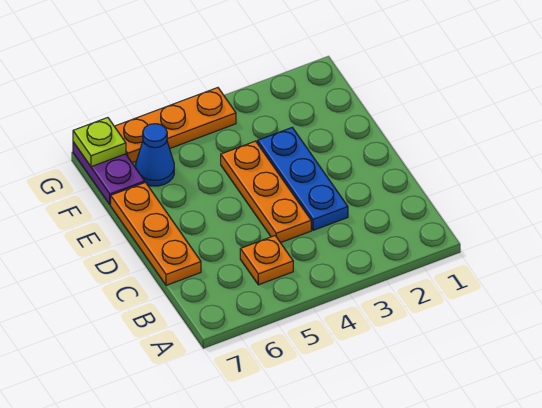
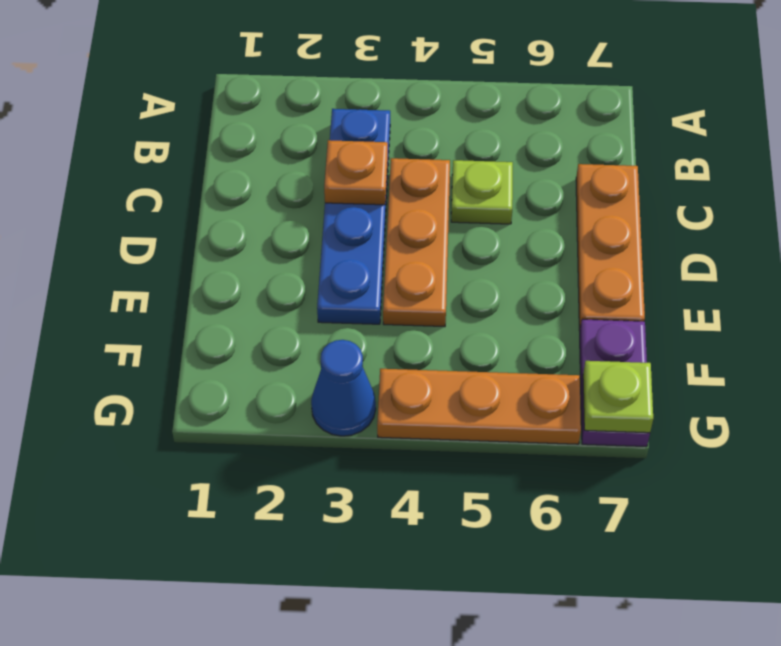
orange 1x1 plate [240,236,293,285] -> orange 1x1 plate moved to [324,140,388,205]
blue 1x3 plate [257,128,348,230] -> blue 1x4 plate [317,109,390,324]
none -> lime 1x1 plate [451,160,513,224]
blue 1x1 cone [136,124,174,186] -> blue 1x1 cone moved to [311,340,376,436]

